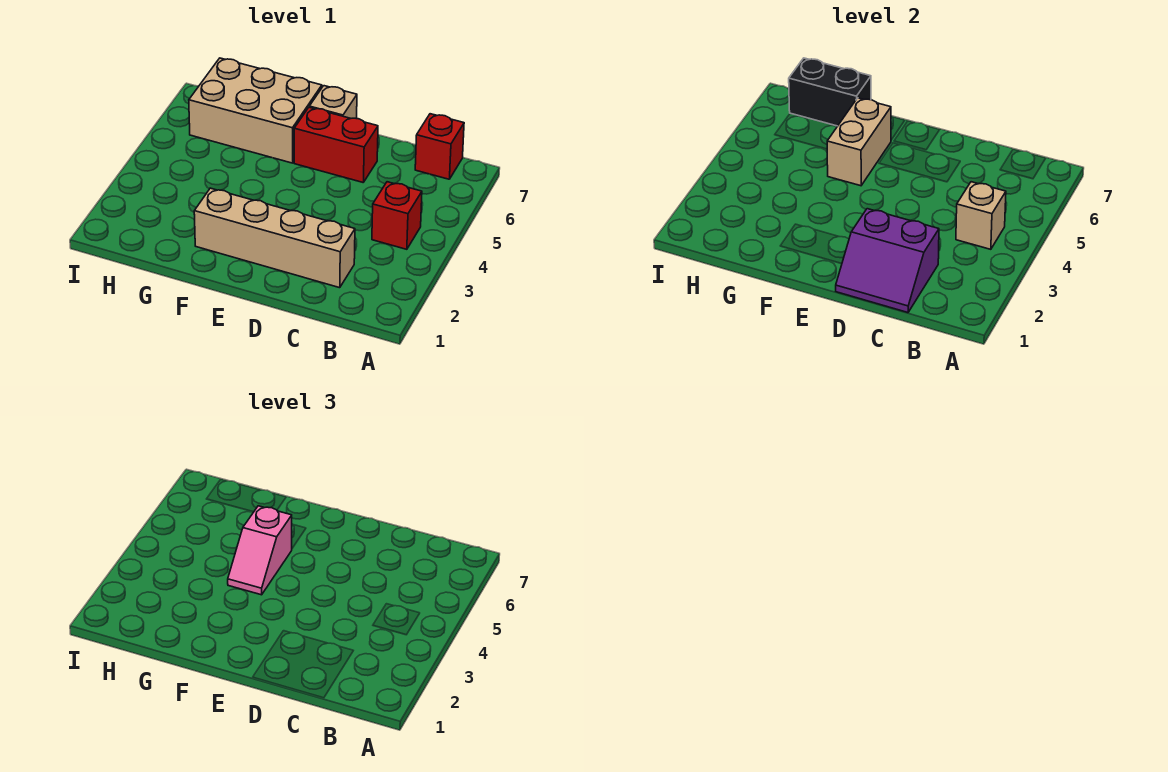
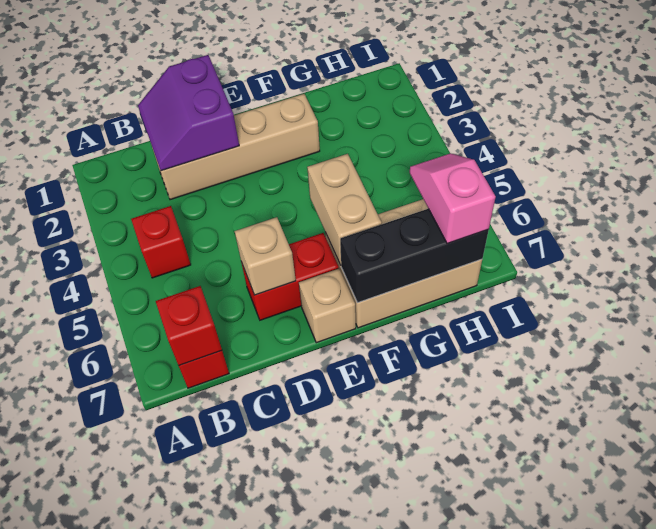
tan 1x1 brick [956,182,1006,249] -> tan 1x1 brick moved to [235,217,296,295]
none -> red 1x1 brick [156,286,222,366]
purple 2x2 slope [836,209,939,312] -> purple 2x2 slope turned to [138,55,239,171]
pink 1x2 slope [228,506,292,595] -> pink 1x2 slope moved to [410,153,496,244]
black 1x2 brick [789,58,871,126] -> black 1x3 brick [340,209,489,303]

